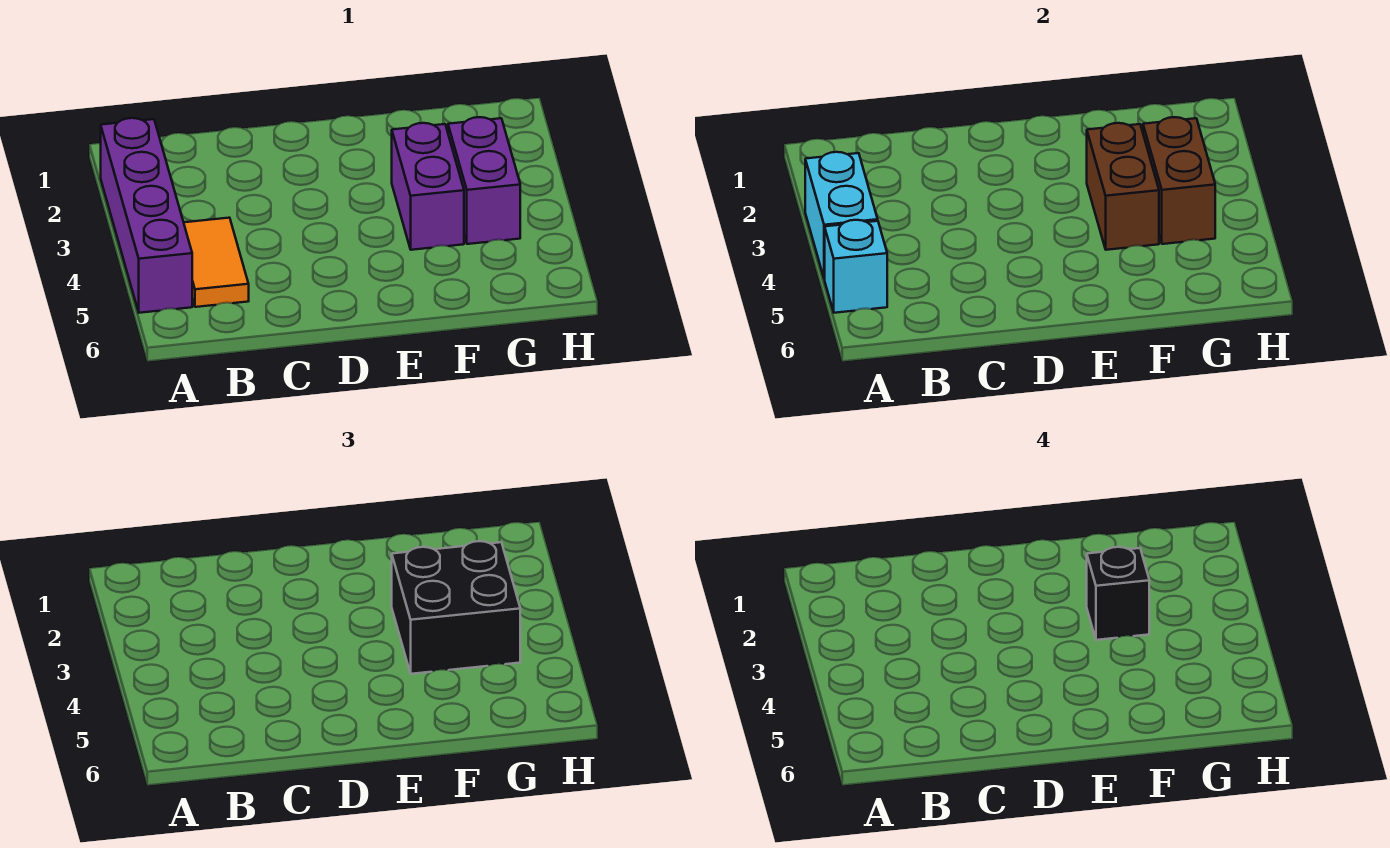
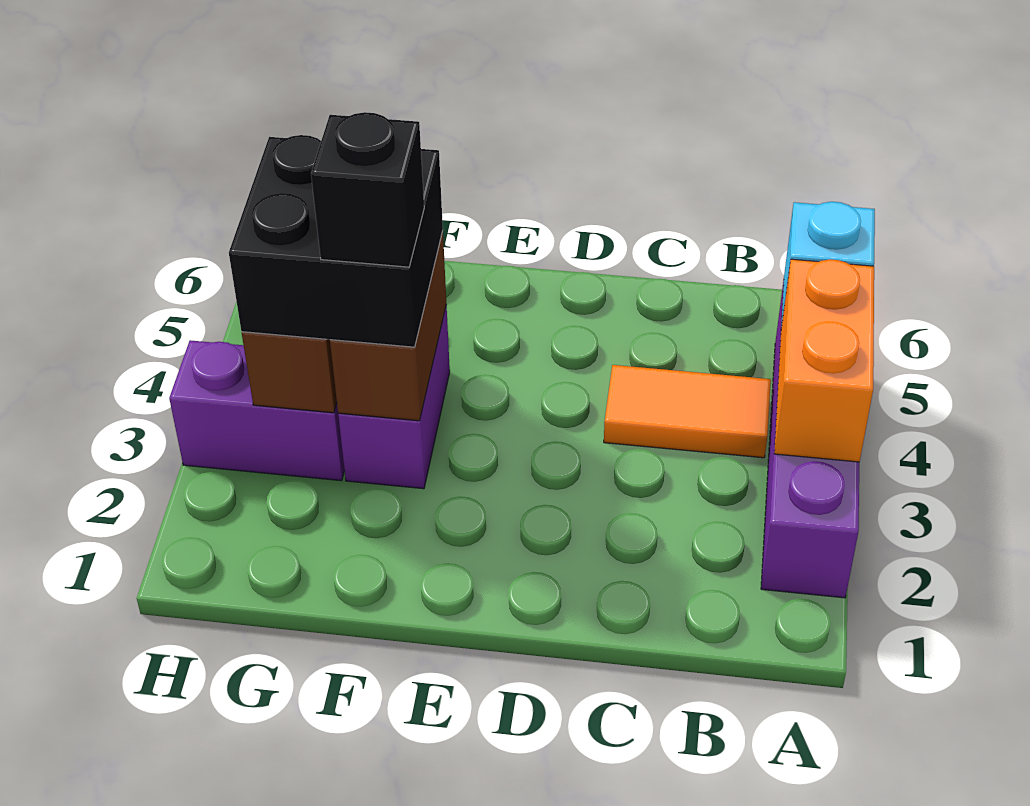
cyan 1x2 brick [805,152,878,279] -> orange 1x2 brick [774,259,874,462]
orange 1x2 tile [184,218,249,307] -> orange 1x2 tile turned to [604,365,771,458]
purple 1x2 brick [448,117,520,244] -> purple 1x2 brick turned to [169,340,345,481]

